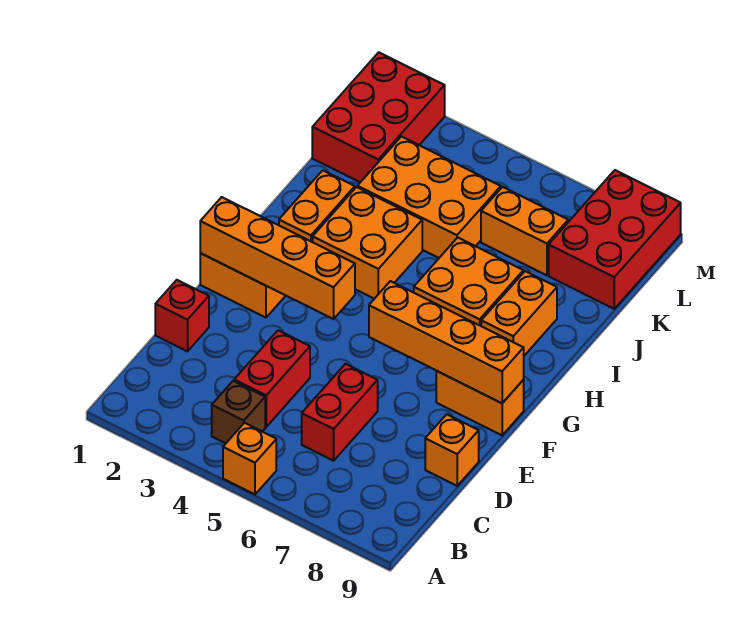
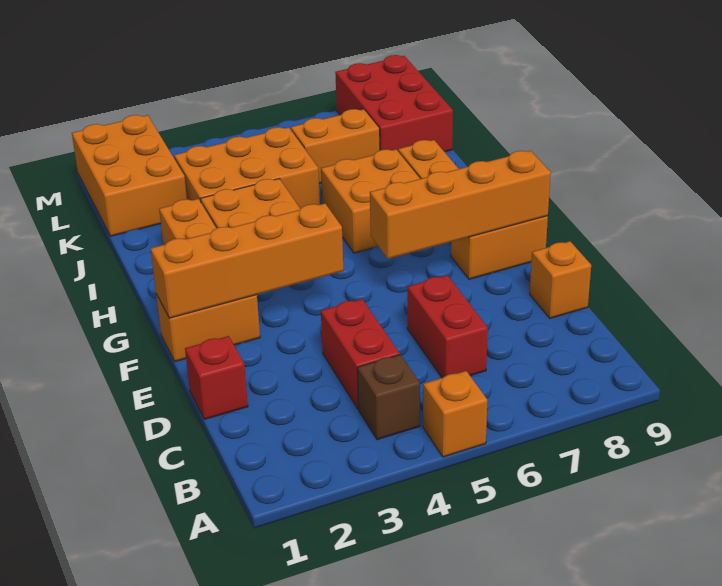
red 2x3 brick [312,52,445,182] -> orange 2x3 brick [72,115,187,236]

